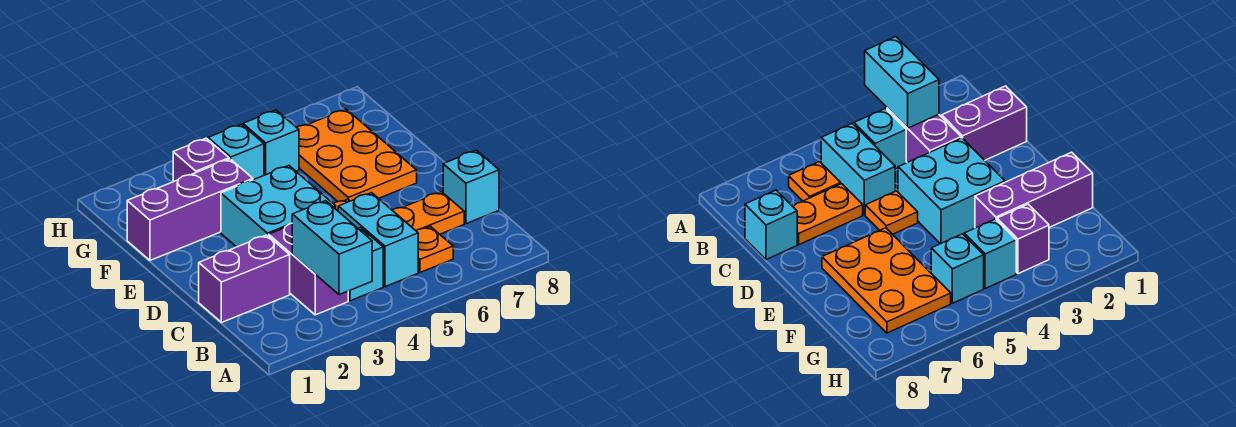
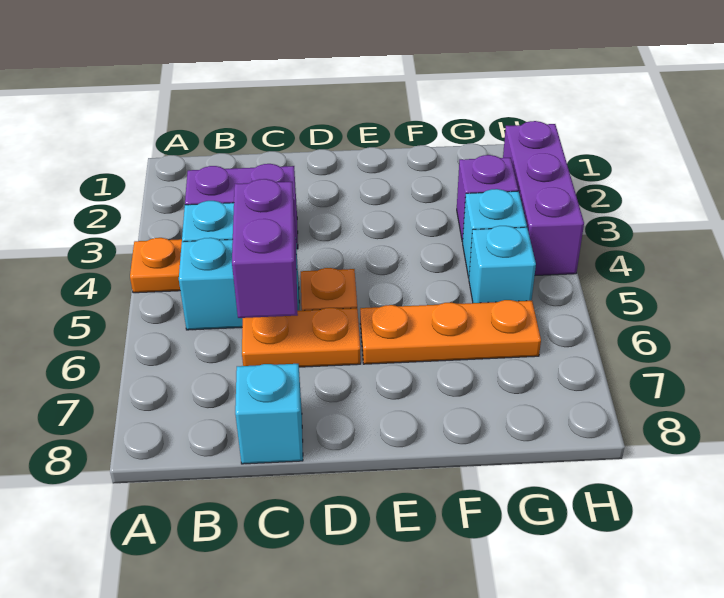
cyan 1x2 brick [292,201,372,295] -> none
orange 1x1 plate [417,227,453,272] -> orange 1x1 plate moved to [130,238,182,293]
purple 1x2 brick [199,235,290,323] -> purple 1x2 brick moved to [232,179,298,318]
orange 1x2 plate [392,192,464,234] -> orange 1x2 plate turned to [242,308,361,367]
cyan 2x2 brick [221,166,336,247] -> none
orange 2x3 plate [297,109,417,202] -> orange 1x3 plate [360,300,541,364]
purple 1x3 brick [127,159,253,260] -> purple 1x3 brick moved to [503,121,584,275]

